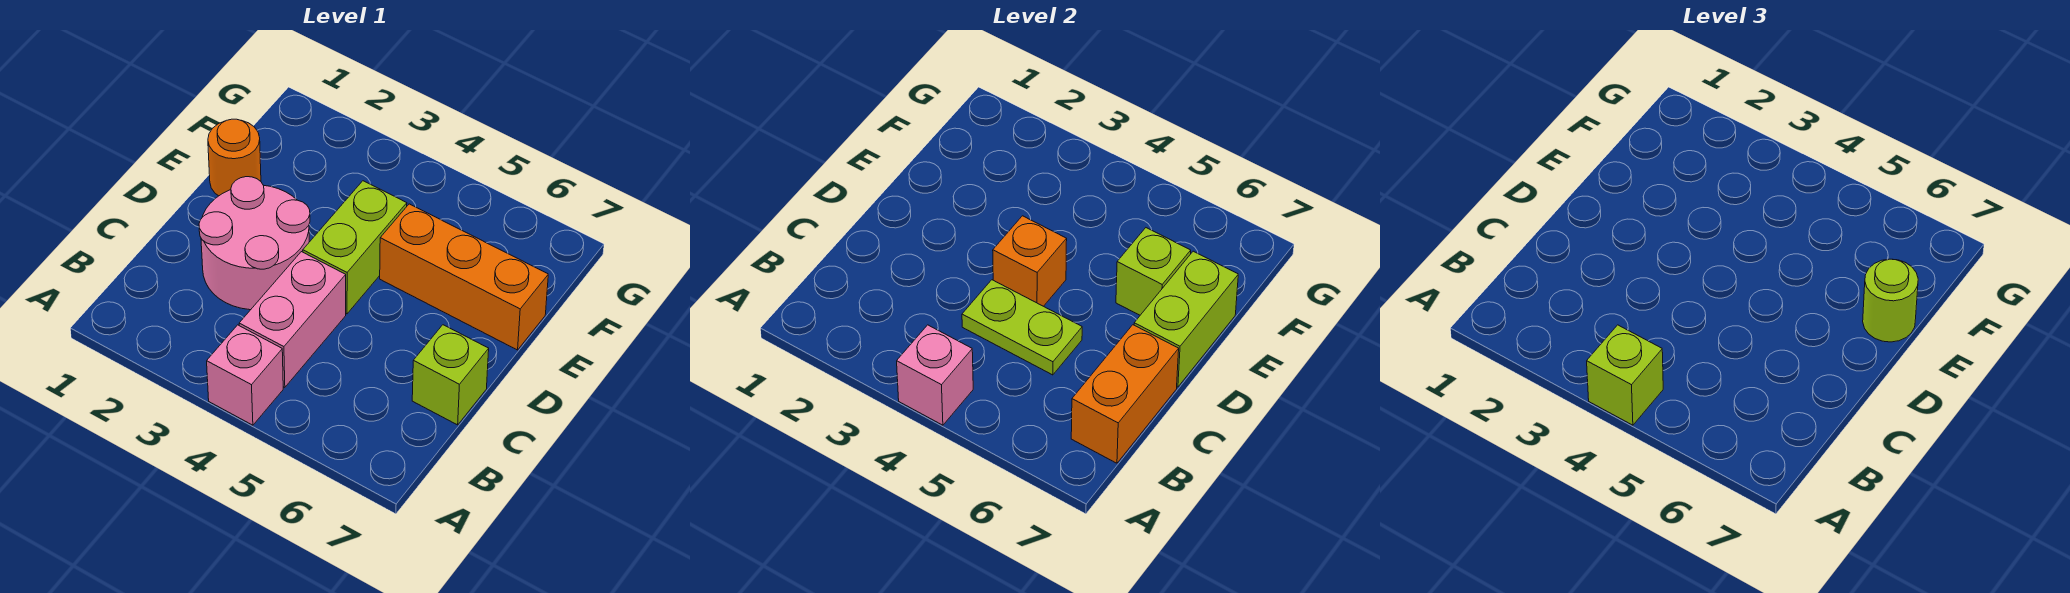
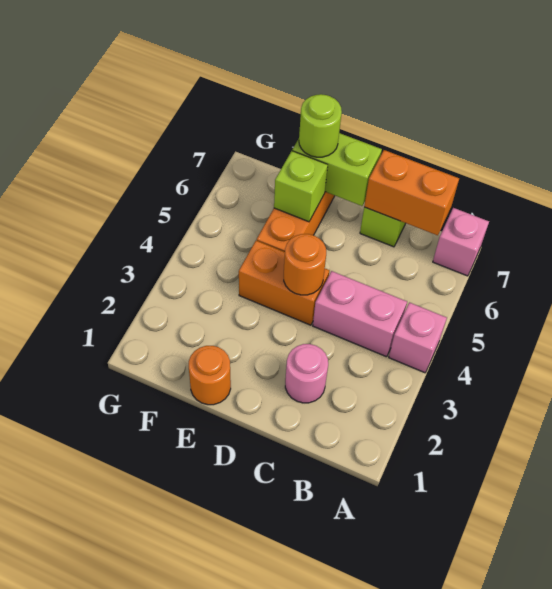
pink 1x1 brick [897,325,973,425] -> pink 1x1 brick moved to [433,208,489,276]
lime 1x1 brick [1587,325,1663,425] -> none
pink 2x2 round brick [199,177,310,310] -> pink 1x1 round brick [285,344,328,403]
lime 1x2 plate [962,280,1082,375] -> none
lime 1x2 brick [303,181,407,314] -> orange 1x2 brick [239,241,330,325]
orange 1x1 brick [993,216,1067,306] -> orange 1x1 round brick [284,234,326,295]

